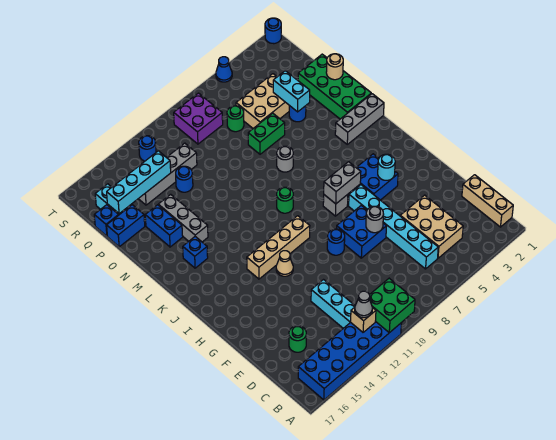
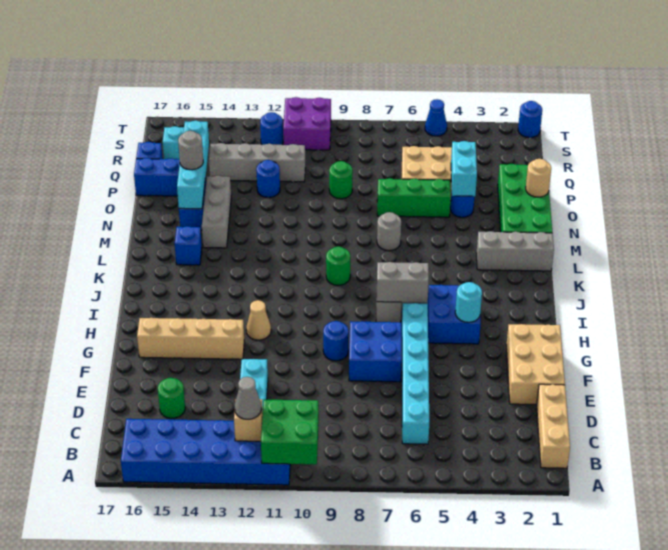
tan 2x3 brick [400,195,463,258] -> tan 2x3 brick moved to [506,324,565,404]
grey 1x1 round brick [366,206,383,233] -> grey 1x1 round brick moved to [178,131,203,170]
tan 1x4 brick [247,216,310,279] -> tan 1x4 brick moved to [137,318,244,359]
green 1x2 brick [248,113,285,154] -> green 1x3 brick [377,178,451,217]
green 1x1 round brick [227,106,244,132] -> green 1x1 round brick moved to [329,161,353,199]
cyan 1x4 brick [107,151,171,214] -> cyan 1x4 brick turned to [177,121,209,209]
purple 2x2 brick [174,93,223,144] -> purple 2x2 brick moved to [283,97,331,150]

